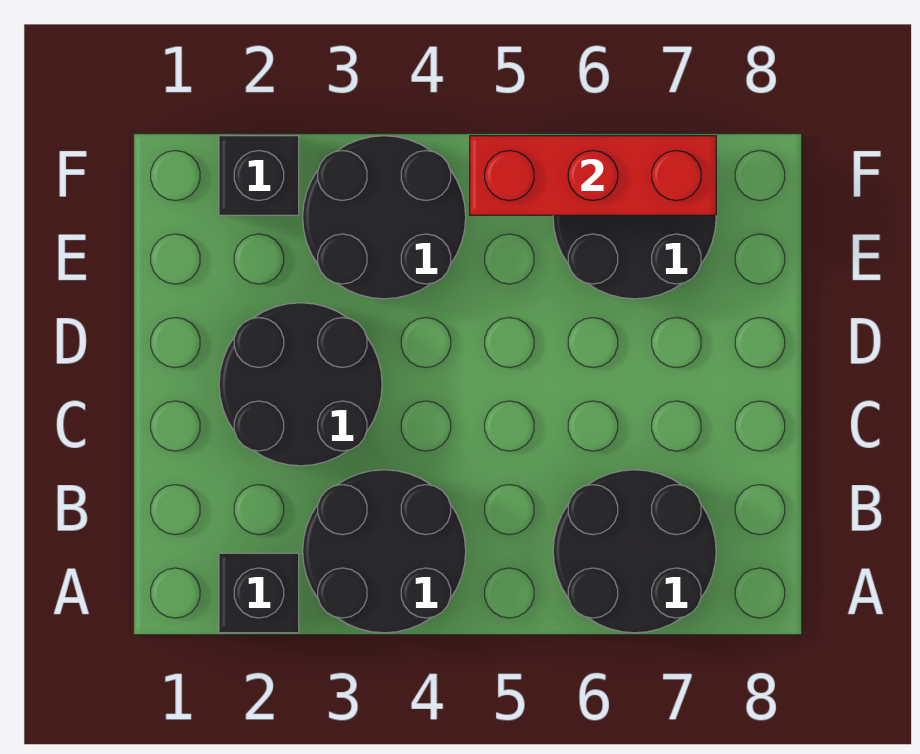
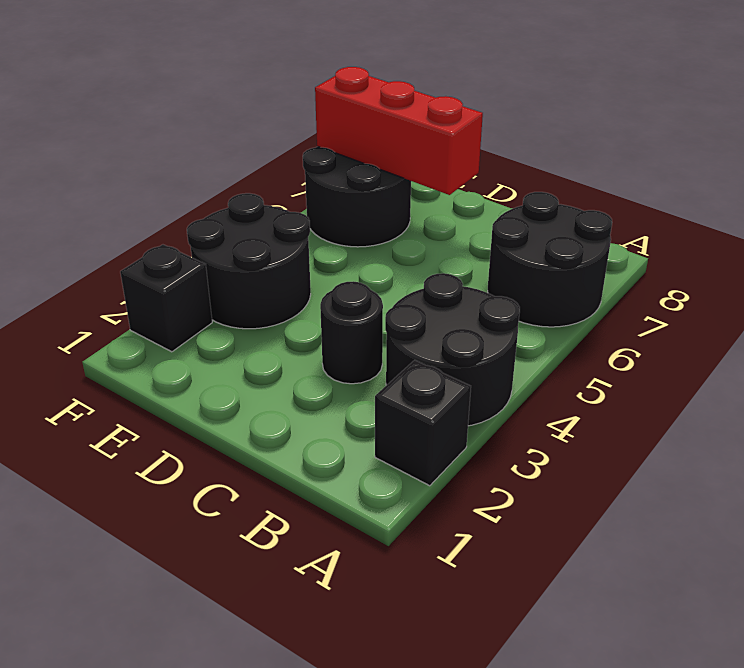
black 2x2 round brick [219,303,382,466] -> black 1x1 round brick [320,281,383,384]
red 1x3 brick [470,136,716,215] -> red 1x3 brick turned to [315,67,483,195]

